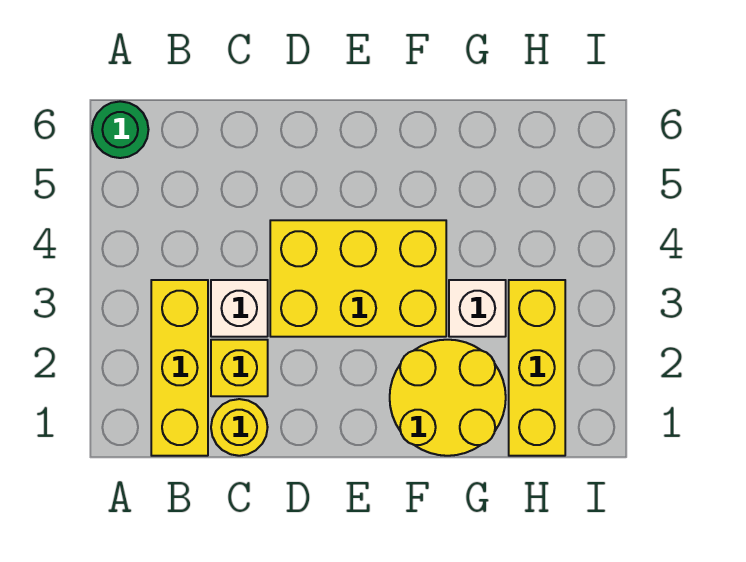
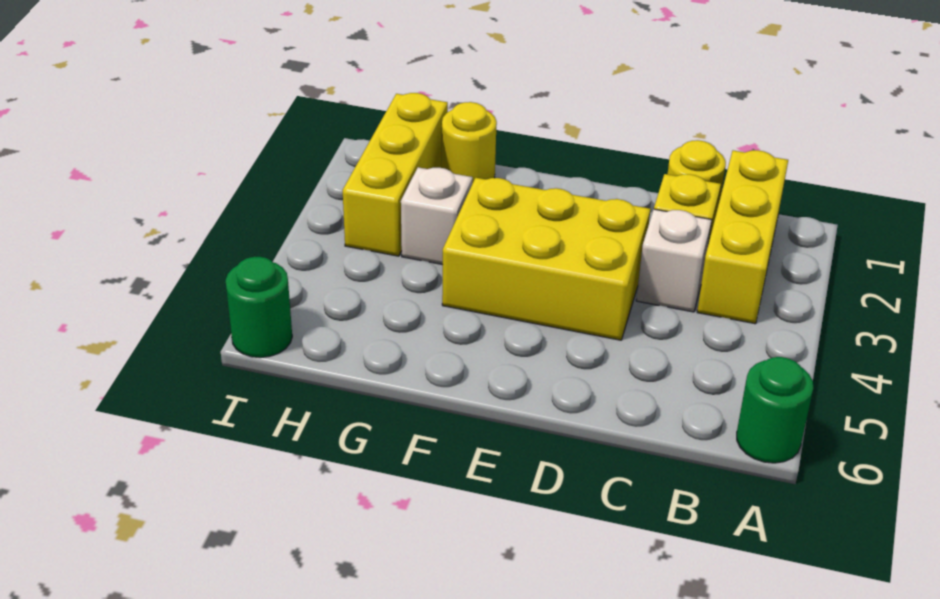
yellow 2x2 round brick [390,340,506,456] -> yellow 1x1 round brick [442,102,497,183]
none -> green 1x1 round brick [225,257,292,358]

